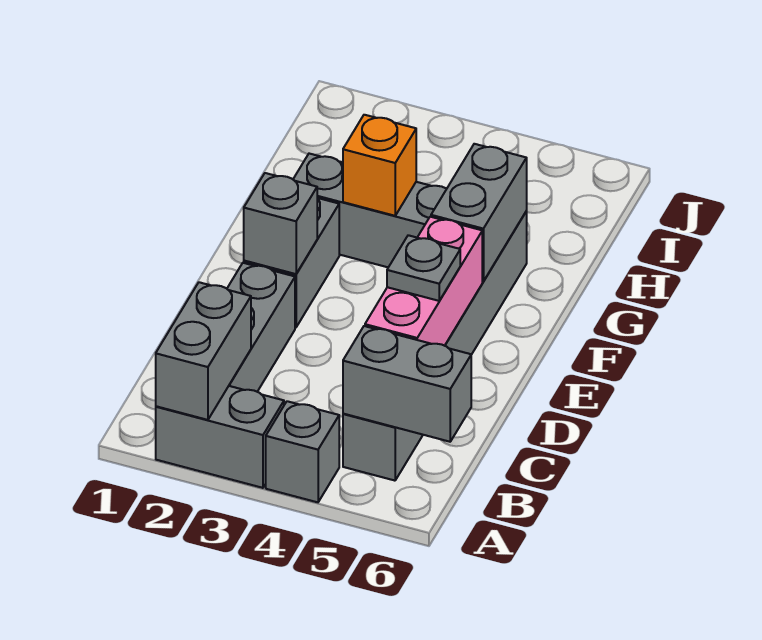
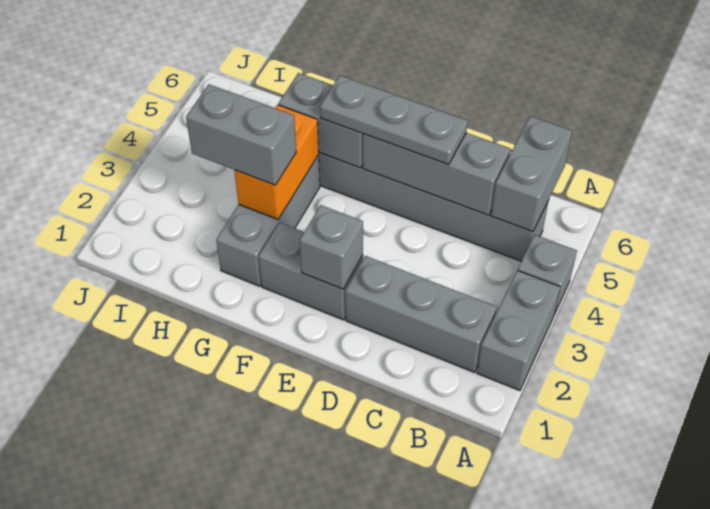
grey 1x2 brick [156,282,251,420] -> grey 1x2 brick moved to [186,84,296,185]
pink 1x3 brick [365,217,482,346] -> grey 1x3 brick [363,133,511,215]
grey 1x1 plate [387,235,460,301] -> grey 1x3 plate [320,75,468,165]
orange 1x1 brick [343,115,416,216] -> orange 1x2 brick [234,105,319,219]

